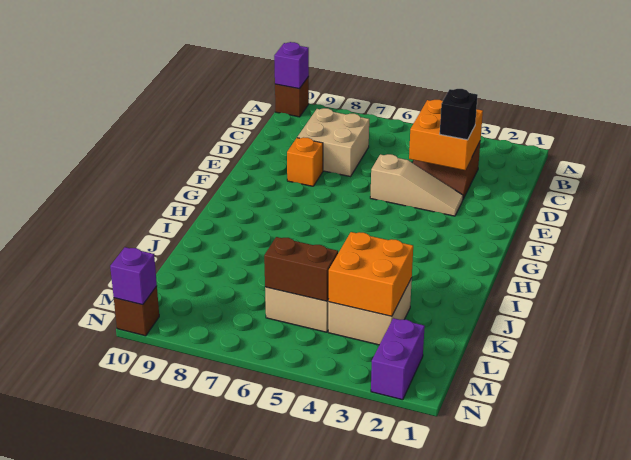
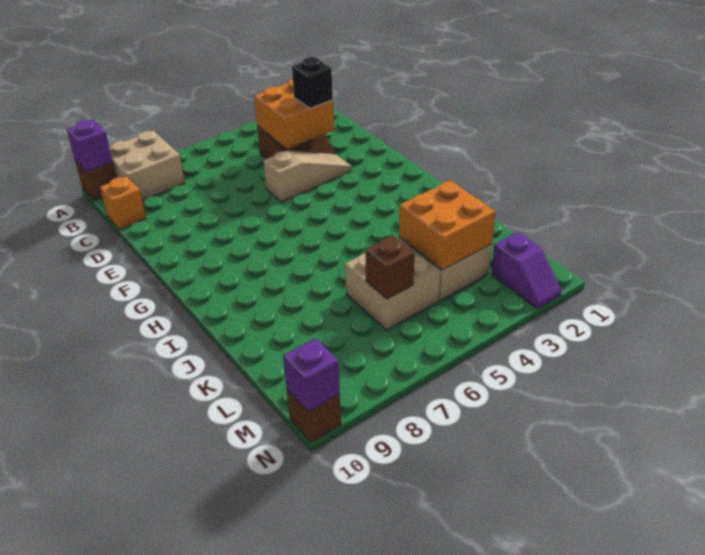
tan 2x2 brick [297,108,369,177] -> tan 2x2 brick moved to [109,131,185,201]
orange 1x1 brick [287,137,323,186] -> orange 1x1 brick moved to [100,176,146,229]
brown 1x2 brick [264,237,338,301] -> brown 1x1 brick [365,235,414,299]
purple 1x2 brick [371,318,425,400] -> purple 1x2 slope [491,232,561,309]

